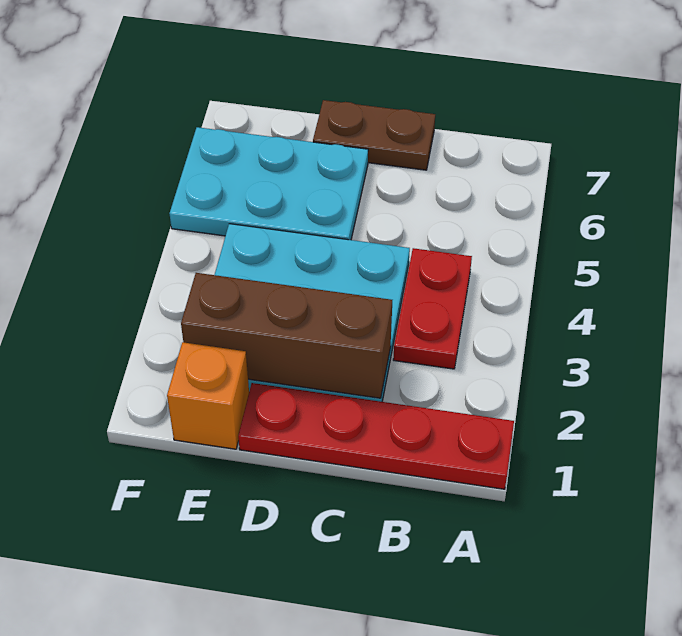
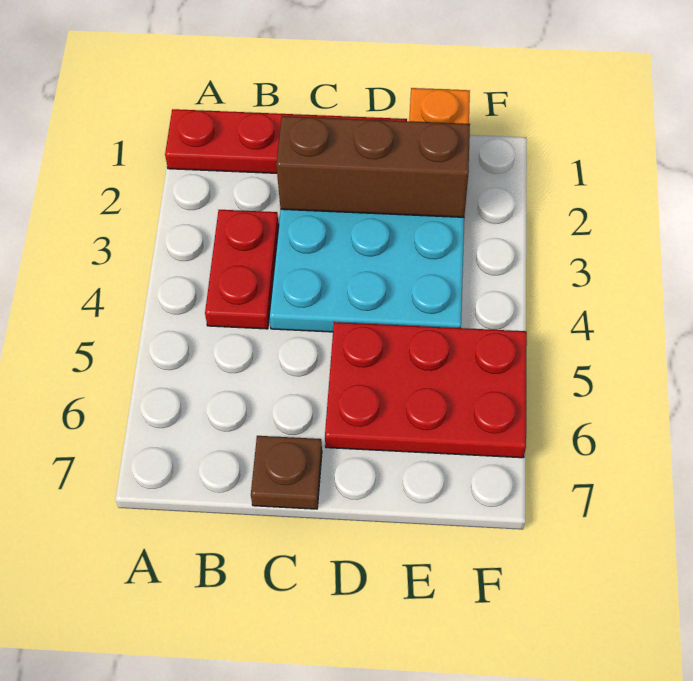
brown 1x2 plate [313,100,435,170] -> brown 1x1 plate [251,436,322,509]
cyan 2x3 plate [169,127,368,240] -> red 2x3 plate [325,322,527,458]

